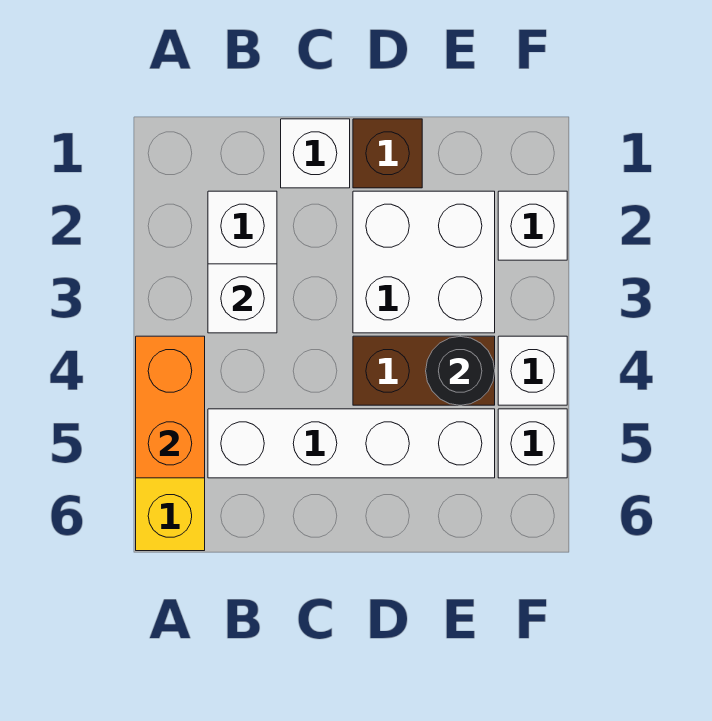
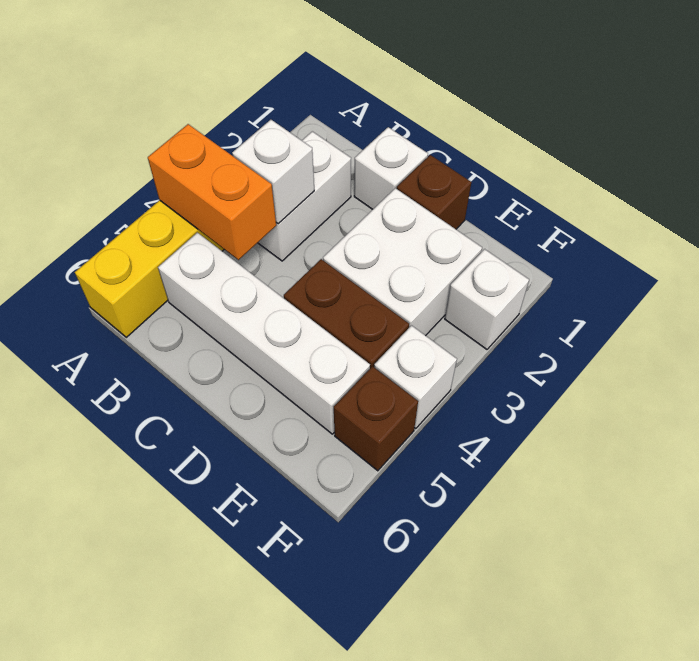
orange 1x2 brick [136,336,205,478] -> orange 1x2 brick turned to [148,124,276,260]
black 1x1 round brick [426,336,495,405] -> none
white 1x1 brick [498,409,567,478] -> brown 1x1 brick [334,366,418,471]

